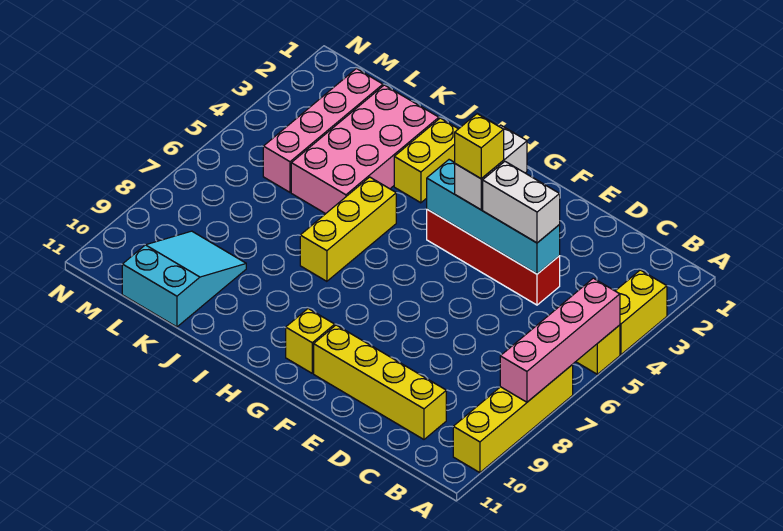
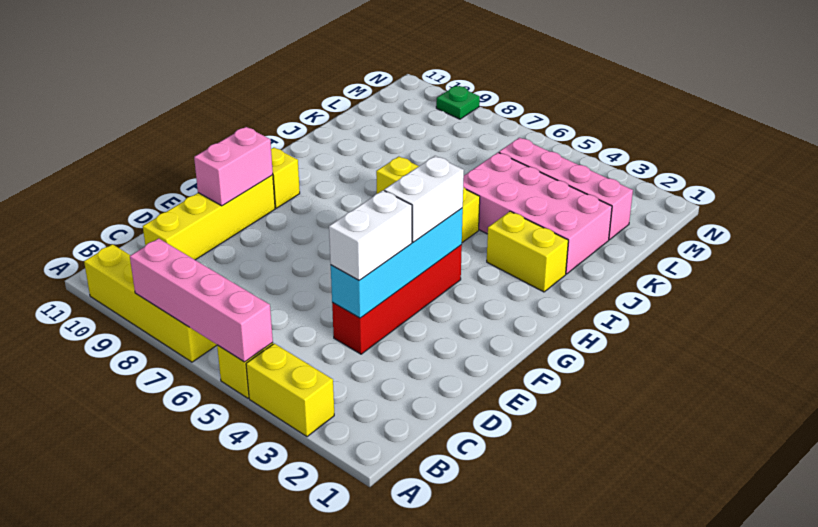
none -> pink 1x2 brick [194,127,273,206]
white 1x2 brick [455,125,527,210] -> white 1x2 brick turned to [384,156,464,242]
yellow 1x1 brick [455,114,504,179] -> none
cyan 2x3 slope [122,231,246,327] -> none
none -> green 1x1 plate [436,86,480,119]

